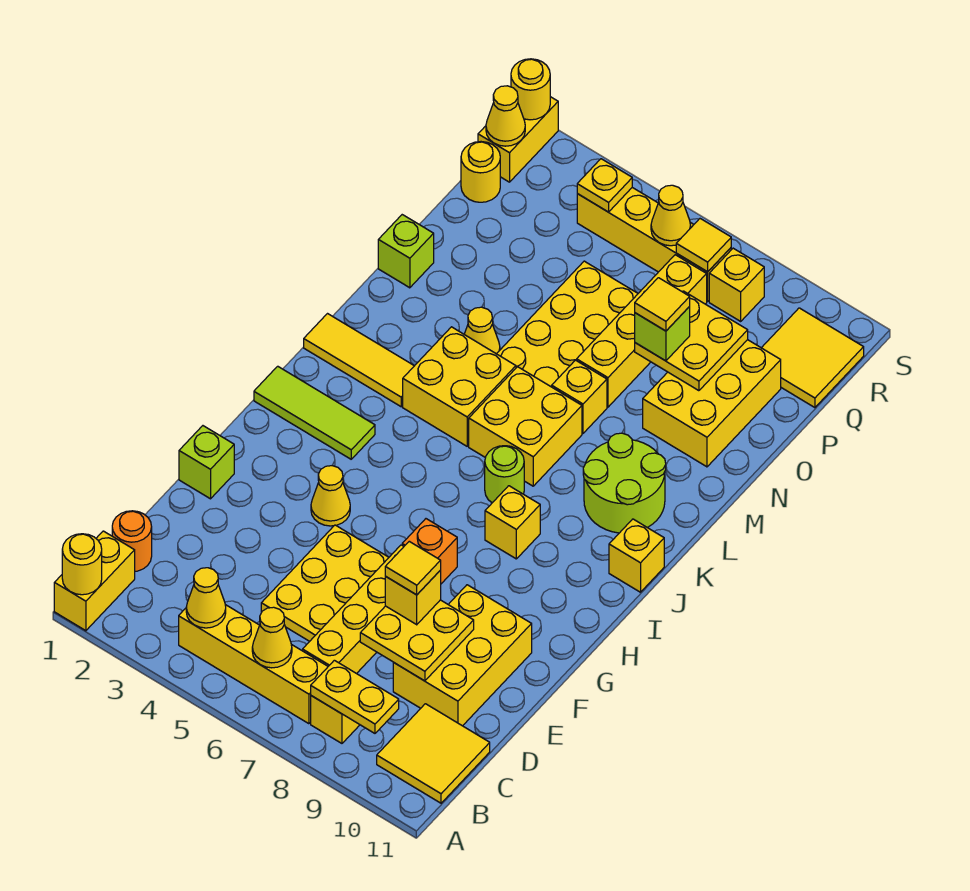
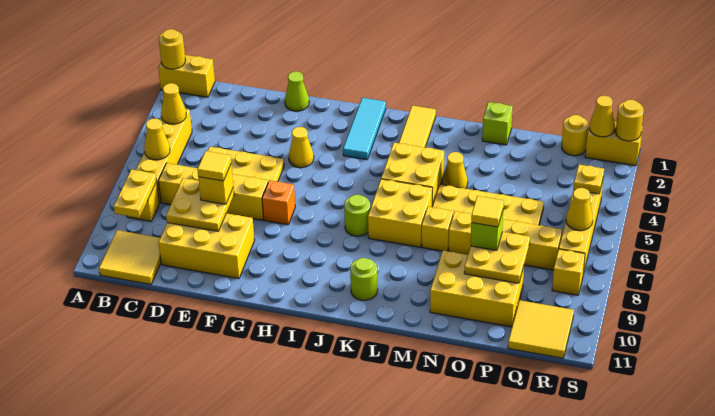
orange 1x1 round brick [112,511,152,571] -> none
lime 1x1 brick [179,426,234,499] -> lime 1x1 cone [285,71,309,111]
lime 1x3 tile [254,366,375,459] -> cyan 1x3 tile [343,98,386,160]
yellow 1x1 brick [485,486,540,559] -> none
yellow 1x1 brick [609,519,664,592] -> none
lime 2x2 round brick [583,433,666,533] -> lime 1x1 round brick [350,258,378,300]
yellow 1x1 tile [676,219,731,272] -> none

